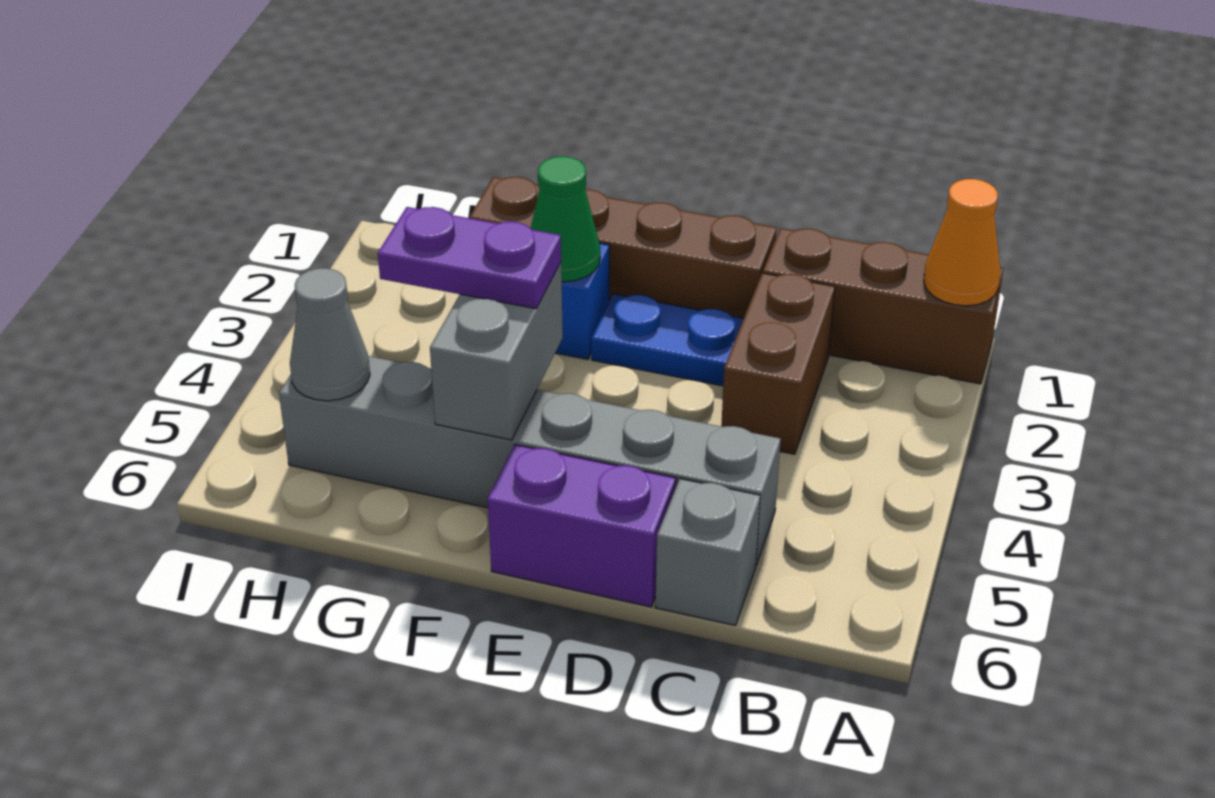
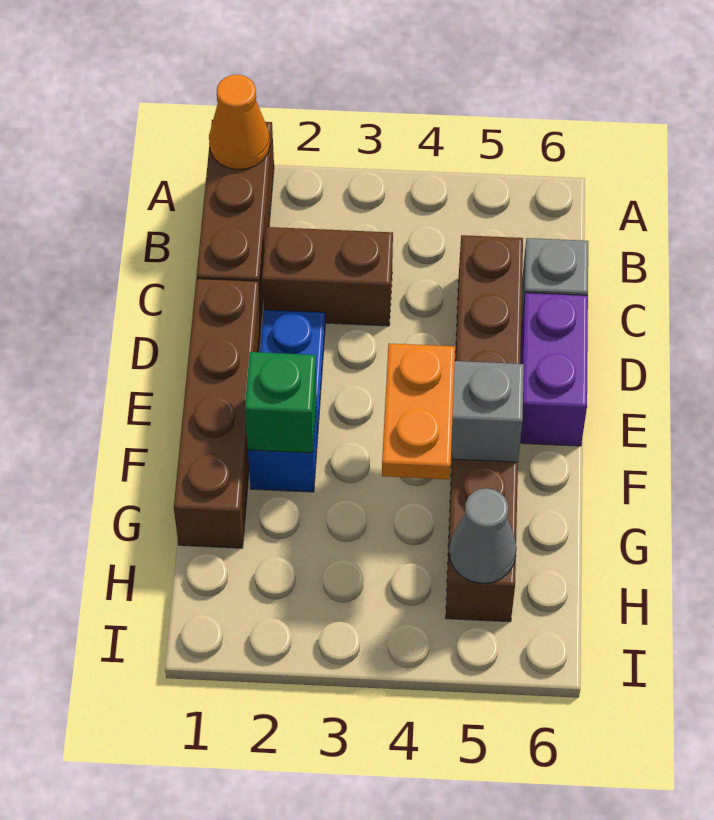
grey 1x6 brick [279,356,781,565] -> brown 1x6 brick [446,235,523,622]
green 1x1 cone [531,156,600,282] -> green 1x1 brick [245,352,317,453]
purple 1x2 plate [378,207,561,309] -> orange 1x2 plate [382,343,455,479]

